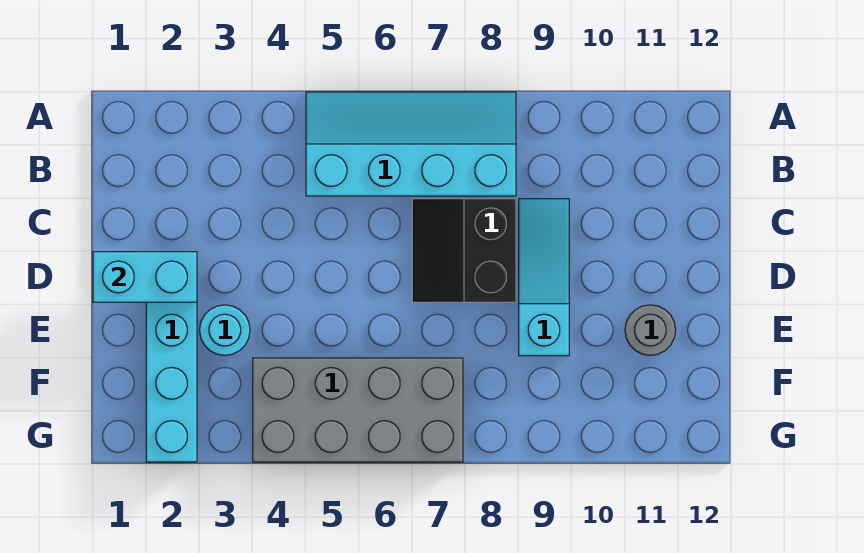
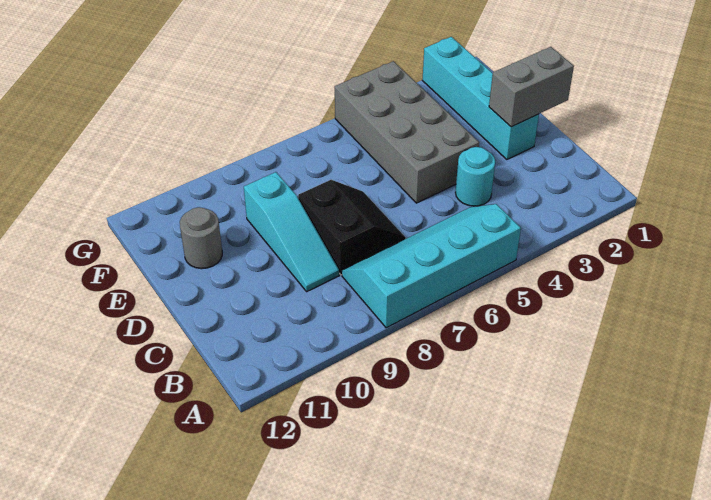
cyan 2x4 slope [306,92,516,196] -> cyan 2x4 slope turned to [342,204,521,328]
cyan 1x2 brick [93,252,197,302] -> grey 1x2 brick [489,47,574,127]
cyan 1x1 round brick [200,305,250,355] -> cyan 1x1 round brick moved to [455,147,495,206]
grey 2x4 brick [253,358,463,462] -> grey 2x4 brick turned to [335,61,479,203]

